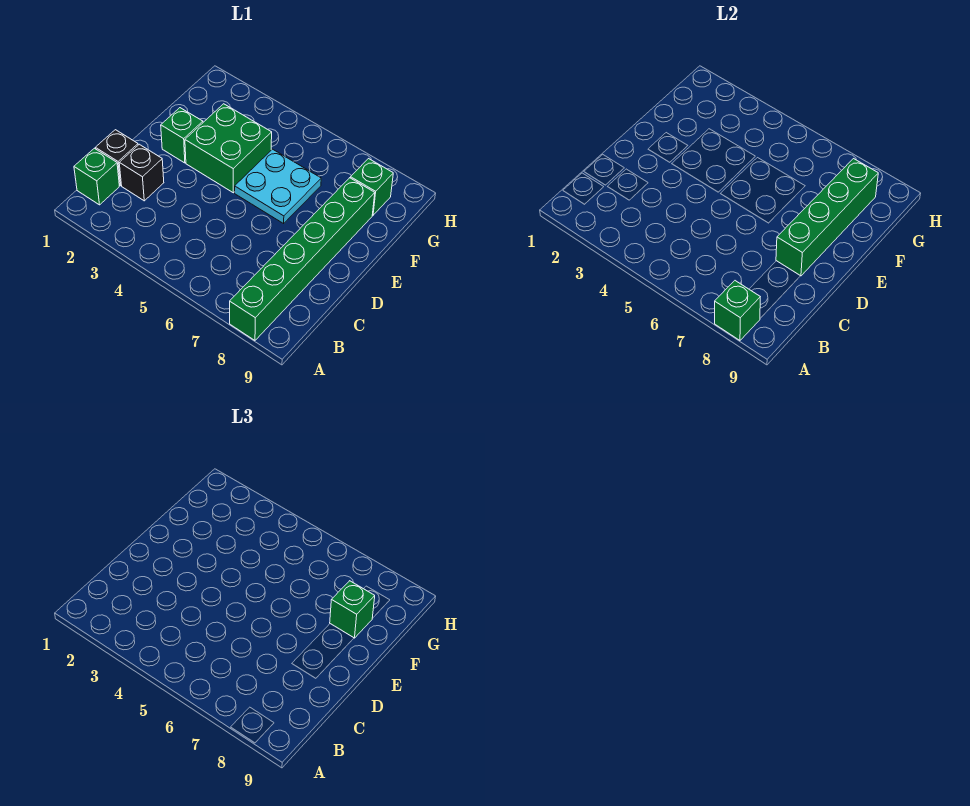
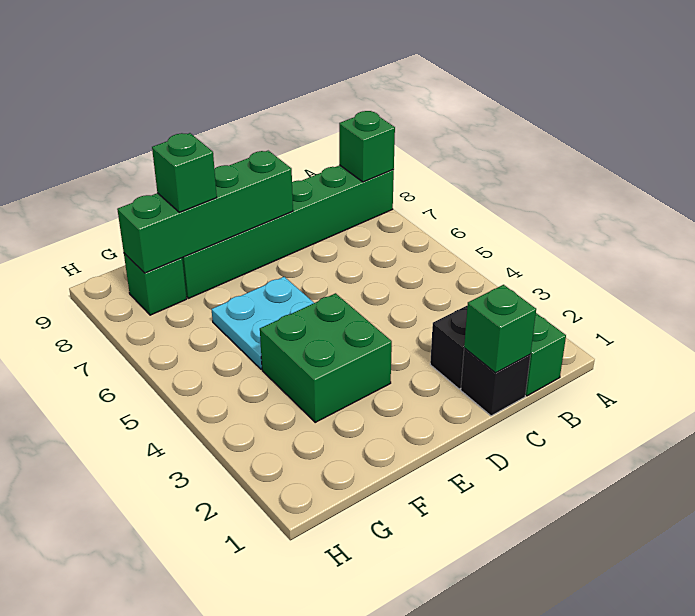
green 1x1 brick [161,108,203,163] -> green 1x1 brick moved to [464,285,536,373]

